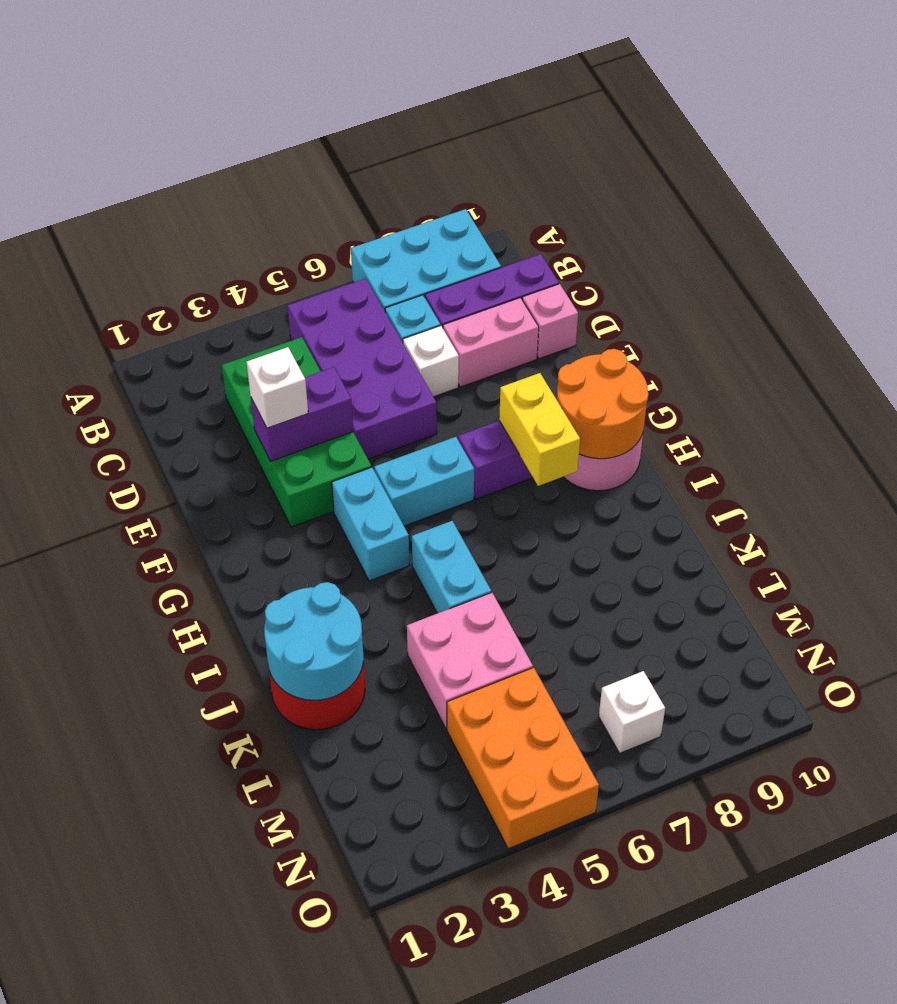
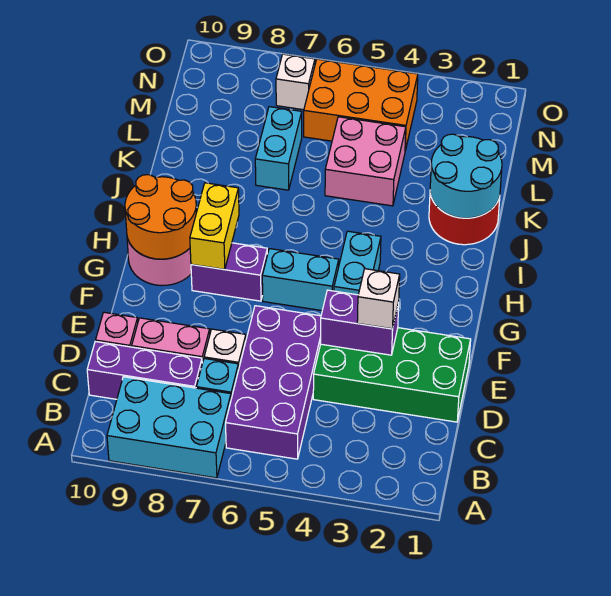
green 2x4 brick [222,337,371,527] -> green 2x4 brick turned to [313,328,471,422]
cyan 1x2 brick [412,521,491,613] -> cyan 1x2 brick moved to [255,107,302,190]
orange 2x3 brick [447,668,599,849] -> orange 2x3 brick turned to [304,59,418,150]

